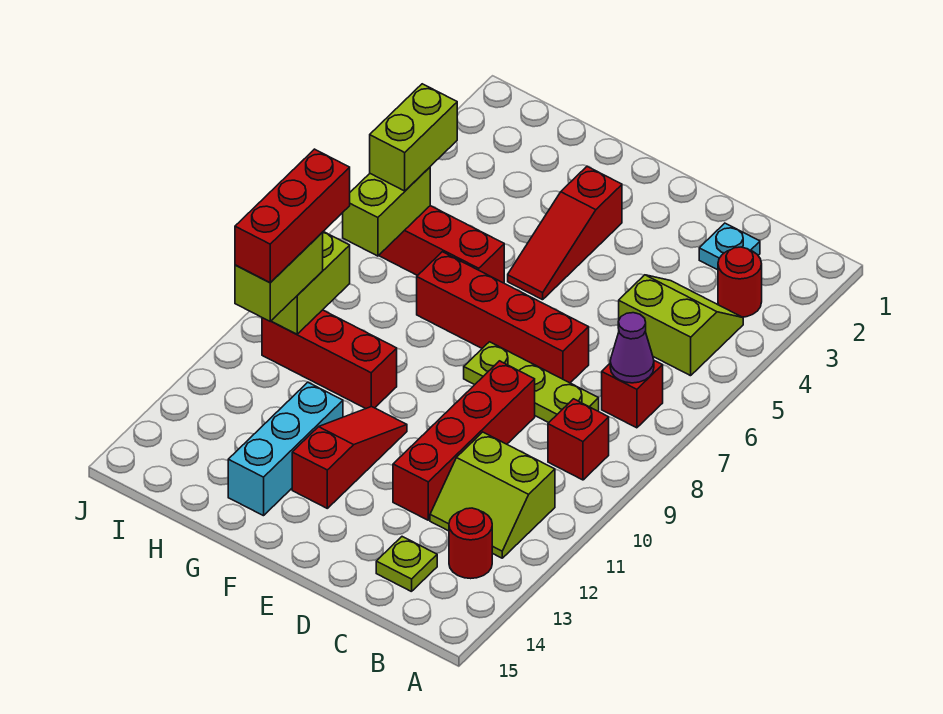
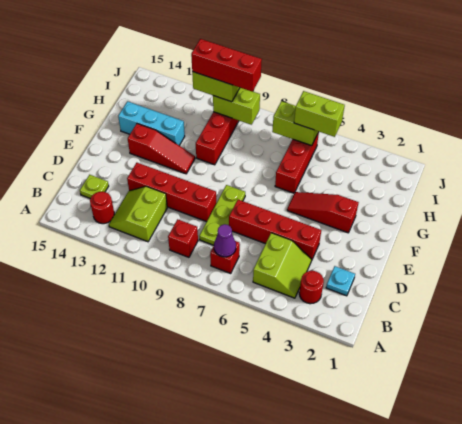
red 1x4 brick [417,252,589,383] -> red 1x4 brick turned to [229,200,321,259]

